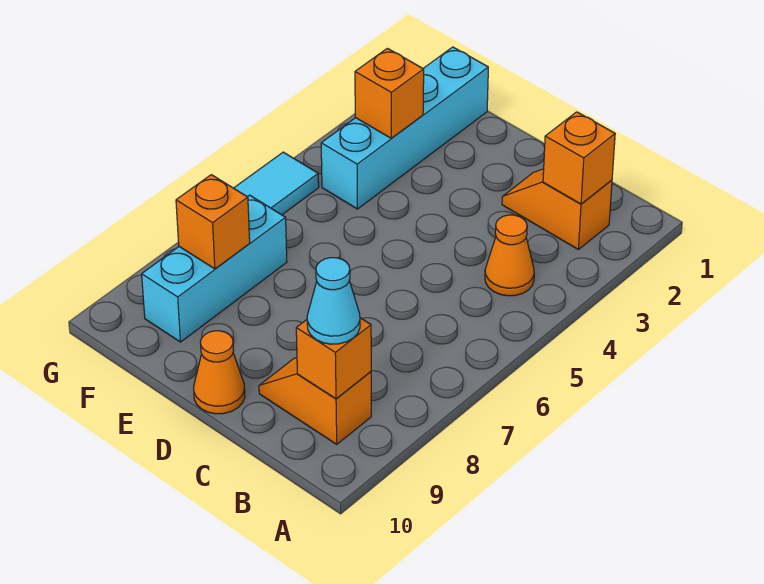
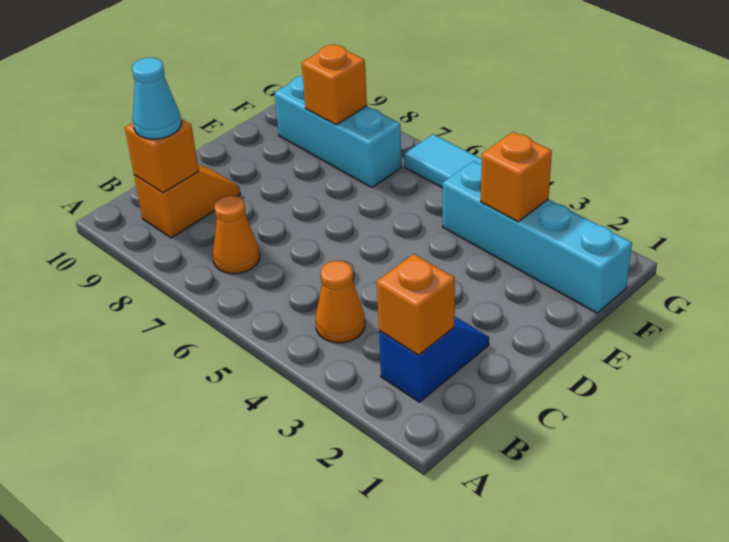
orange 1x2 slope [502,169,612,250] -> blue 1x2 slope [379,316,489,402]
orange 1x1 cone [194,331,245,414] -> orange 1x1 cone moved to [213,196,260,274]

